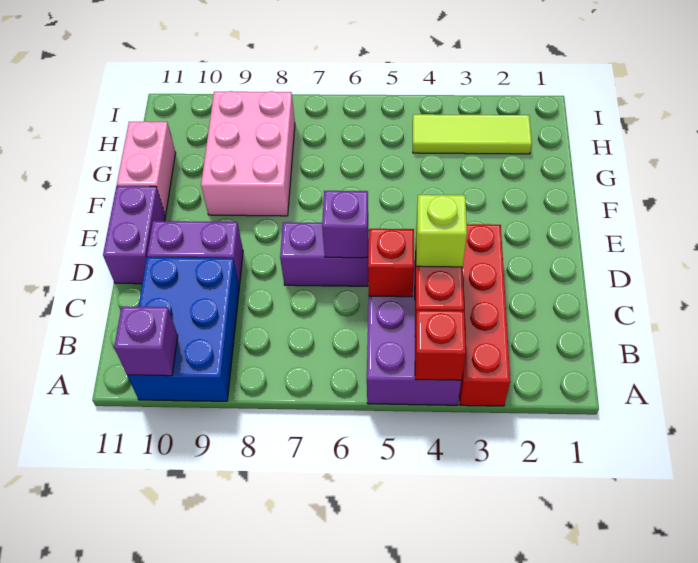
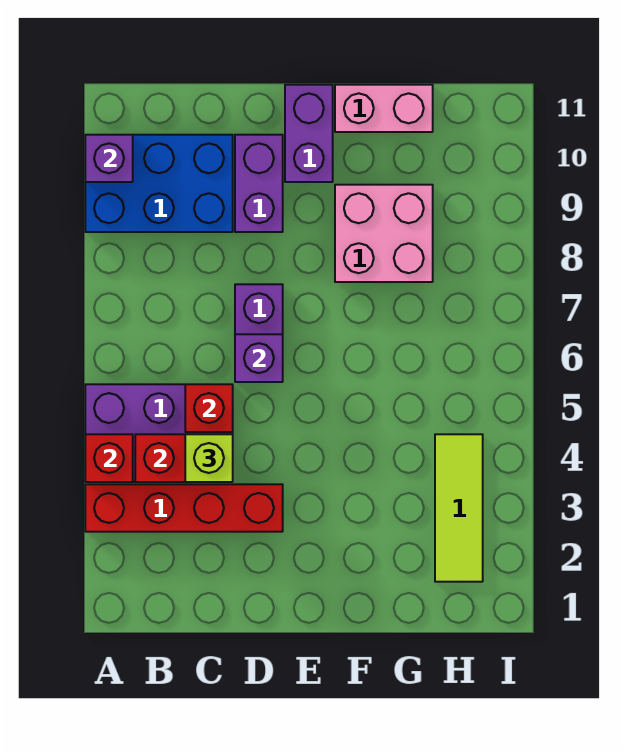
purple 1x2 brick [103,186,166,284] -> purple 1x2 brick turned to [285,85,333,182]
pink 2x3 brick [201,91,295,216] -> pink 2x2 brick [335,185,433,282]

